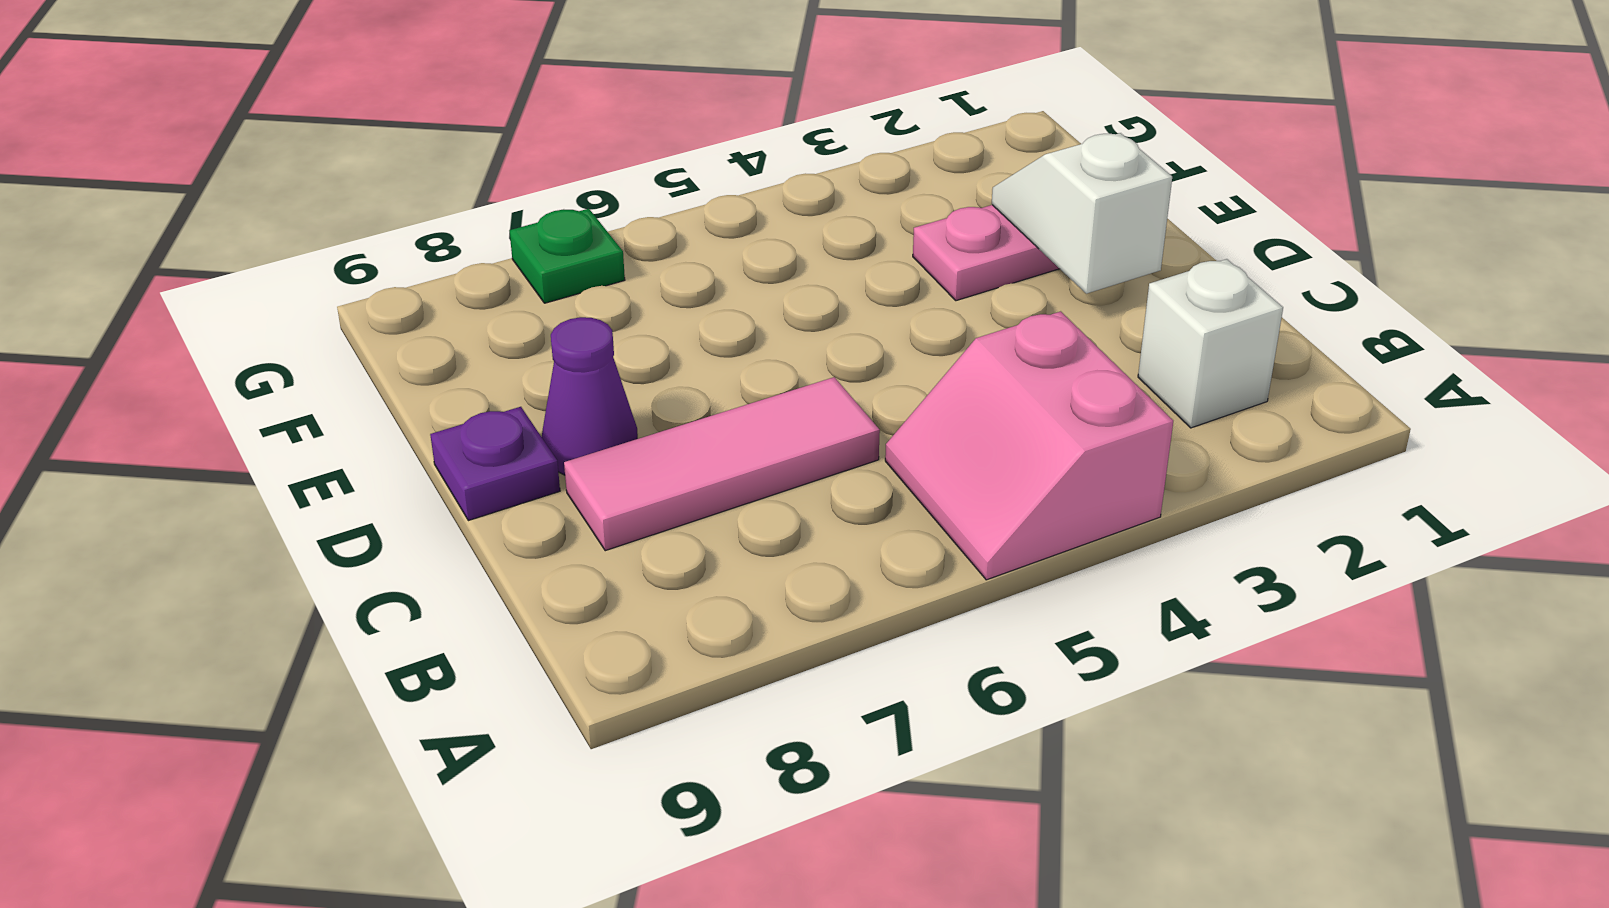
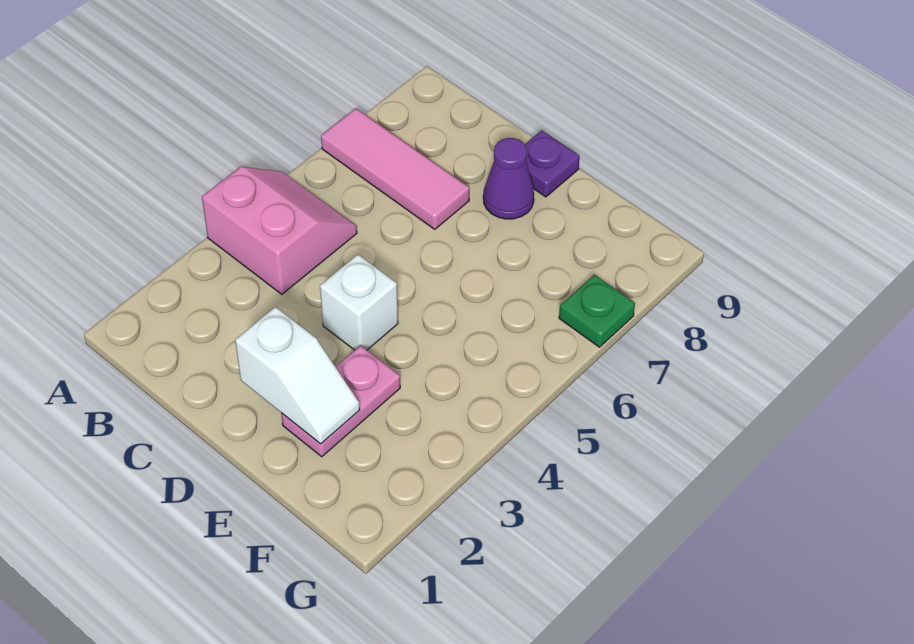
white 1x1 brick [1138,259,1283,428] -> white 1x1 brick moved to [320,254,398,350]
pink 1x3 tile [564,377,880,551] -> pink 1x3 tile turned to [321,109,469,229]

